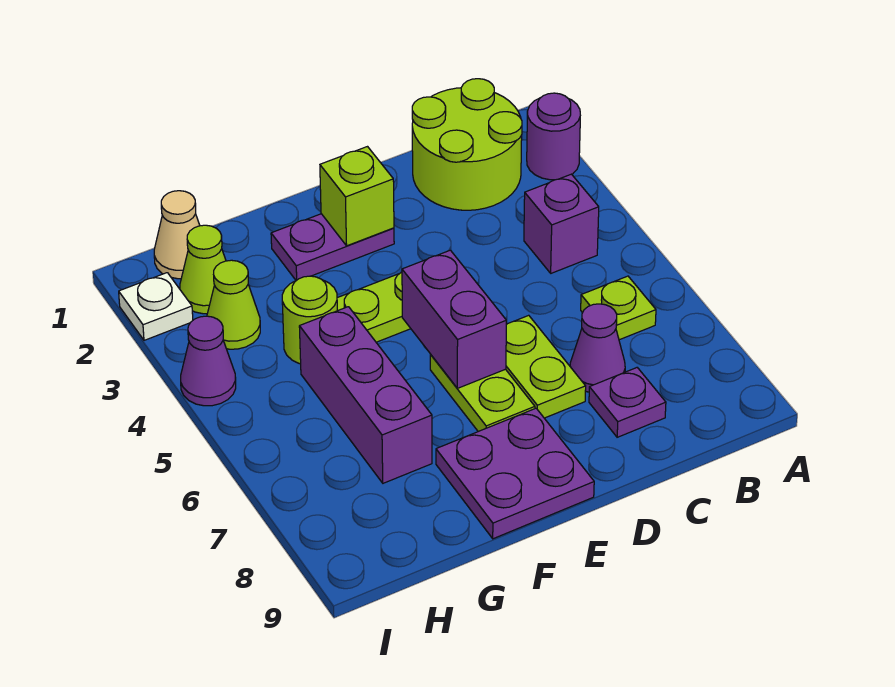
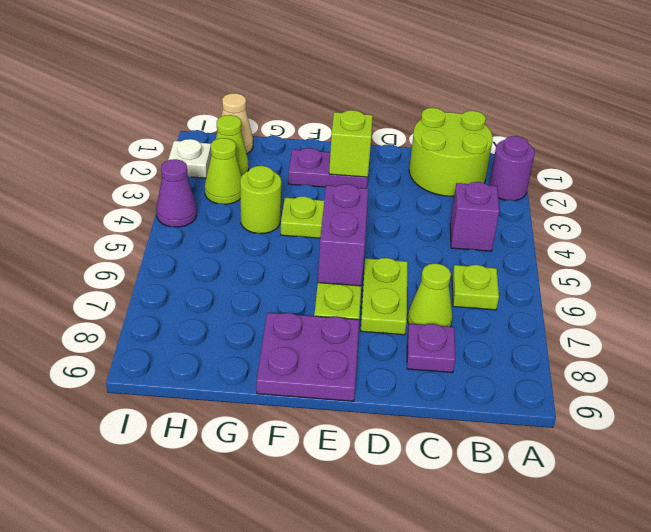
purple 1x1 cone [570,304,625,392] -> lime 1x1 cone [408,263,453,327]
purple 1x3 brick [299,307,432,483] -> none

